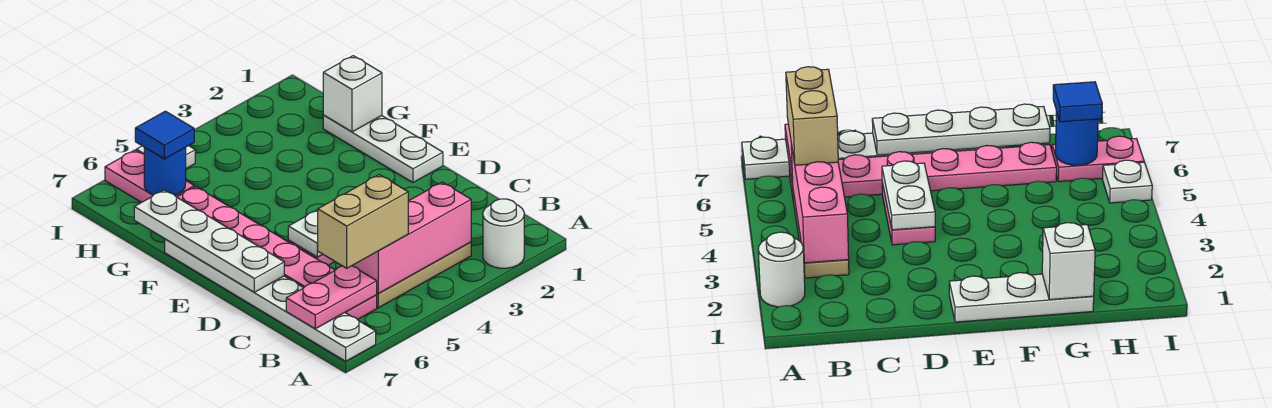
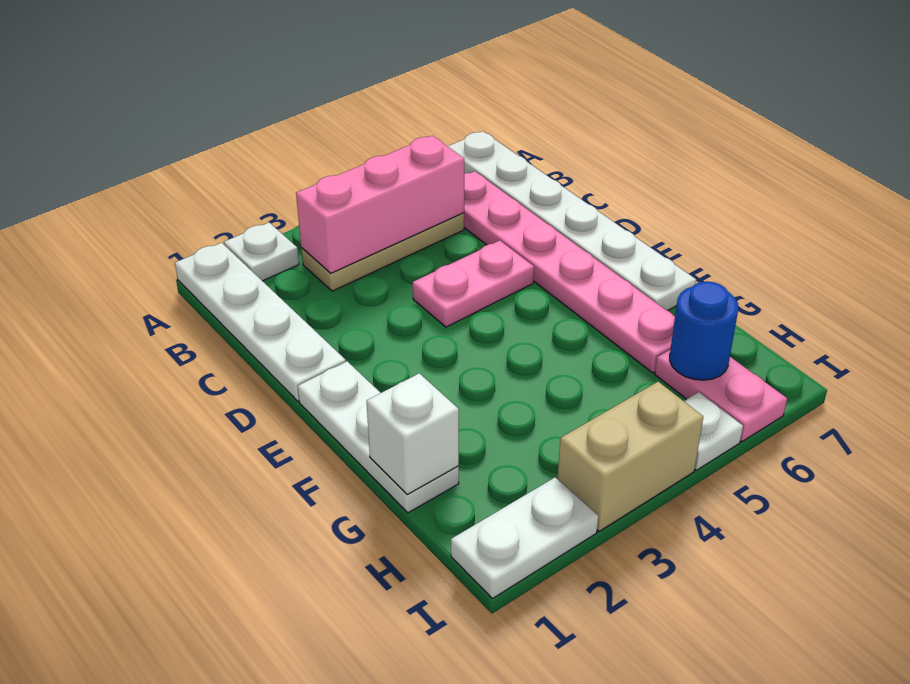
white 1x1 round brick [483,199,524,268] -> white 1x1 plate [224,223,299,281]
tan 1x2 brick [317,175,408,268] -> tan 1x2 brick moved to [558,382,703,532]
pink 1x2 plate [286,266,377,329] -> none
white 1x2 plate [288,210,322,257] -> white 1x2 plate moved to [451,477,598,599]
white 1x4 plate [134,190,284,292] -> white 1x4 plate moved to [175,243,346,401]
blue 1x1 tile [135,111,194,159] -> none

